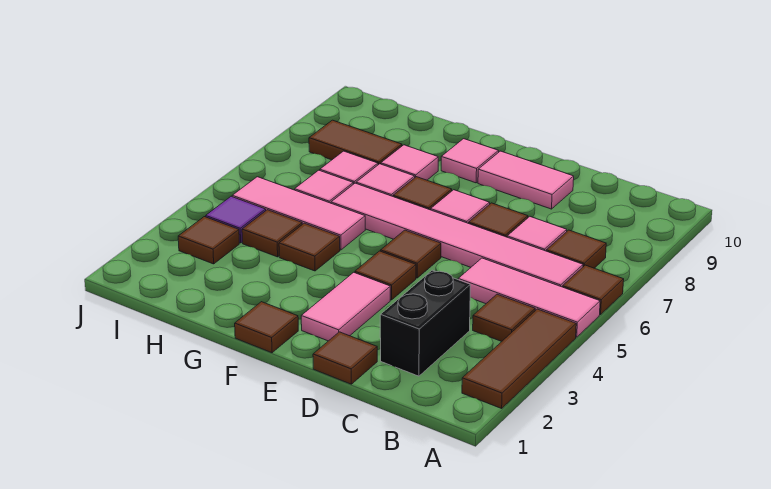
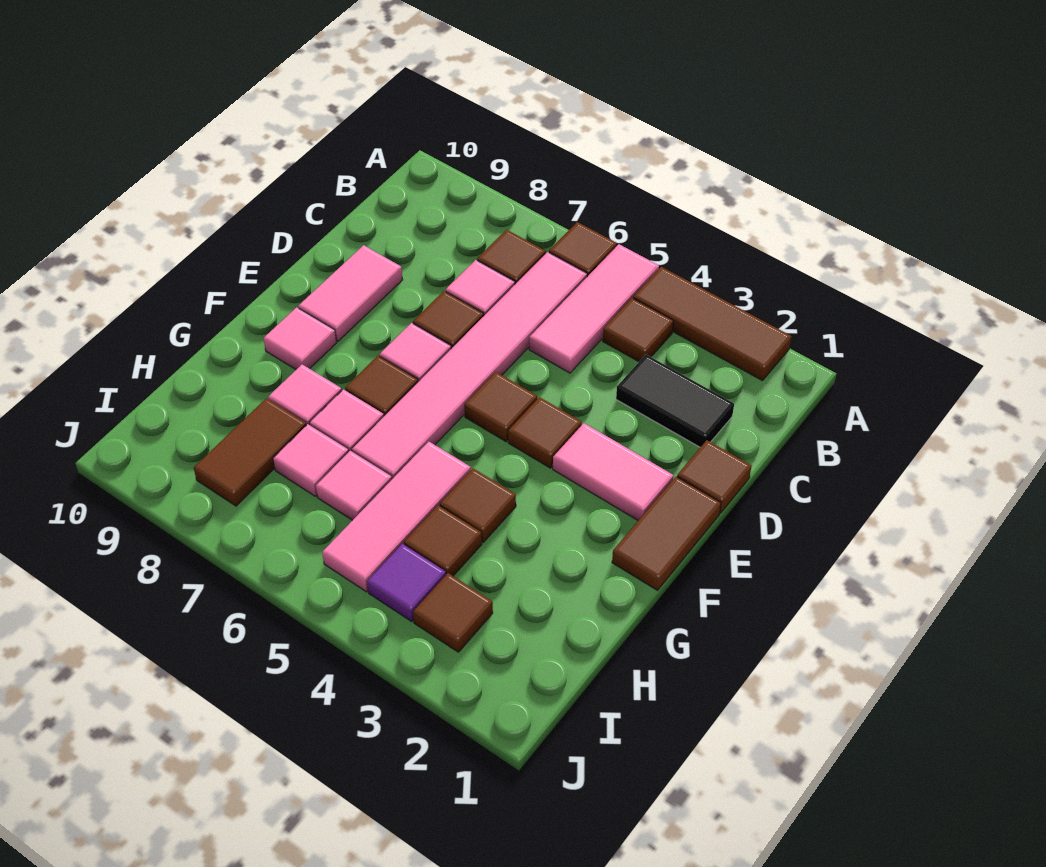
black 1x2 brick [380,270,470,376] -> black 1x2 tile [616,355,734,447]
brown 1x1 tile [235,302,298,353] -> brown 1x2 tile [612,477,721,590]

